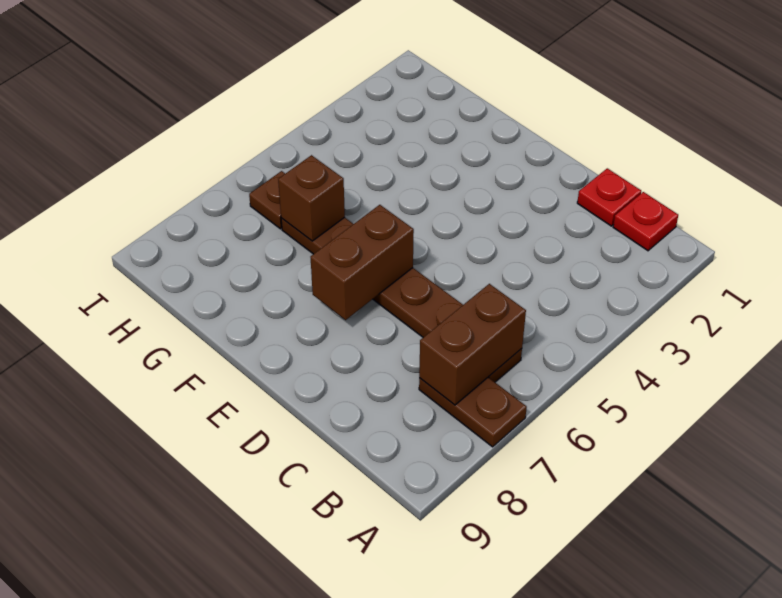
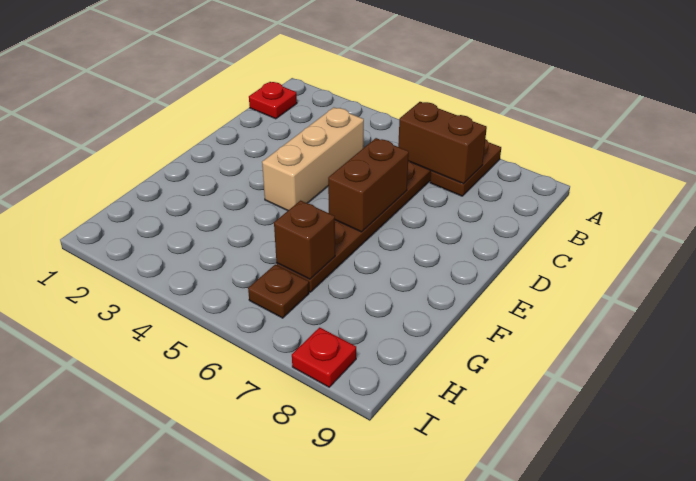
red 1x1 plate [577,168,641,226] -> red 1x1 plate moved to [292,327,356,387]
none -> tan 1x3 brick [262,107,364,211]
brown 1x2 brick [311,205,414,320] -> brown 1x2 brick turned to [328,138,409,232]

